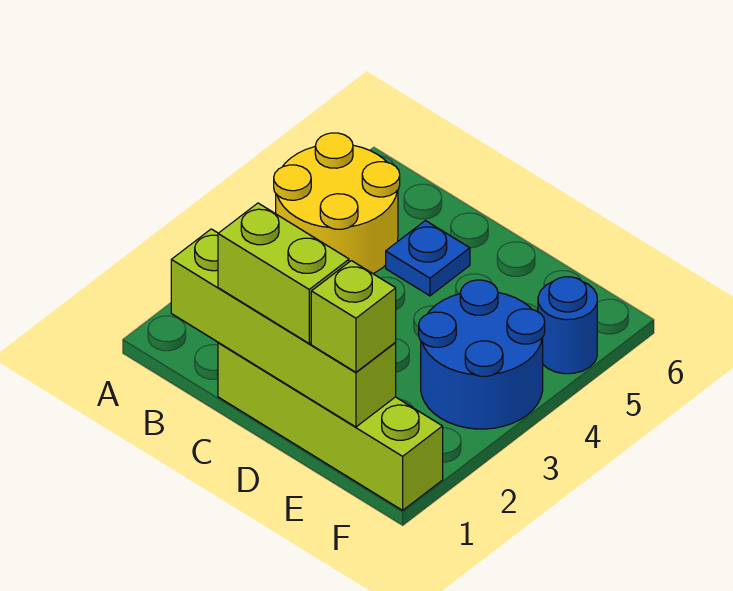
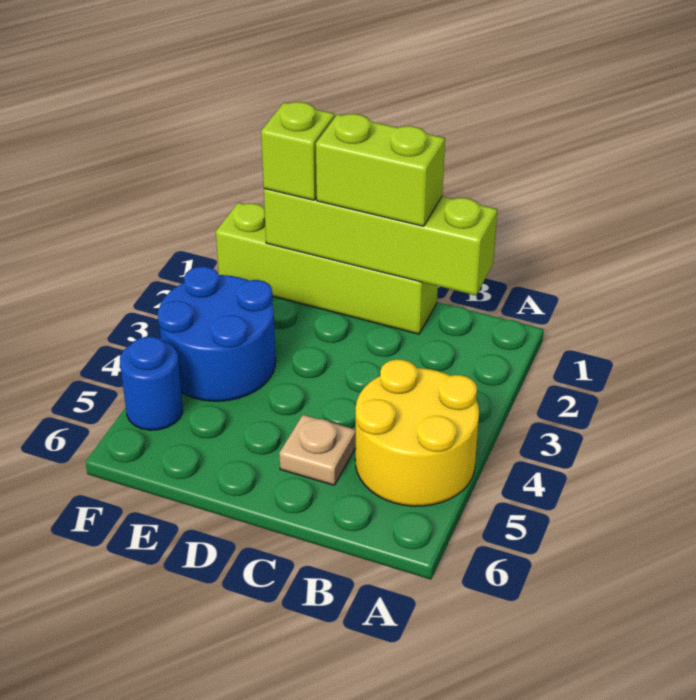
blue 1x1 plate [386,221,470,296] -> tan 1x1 plate [279,415,356,485]

